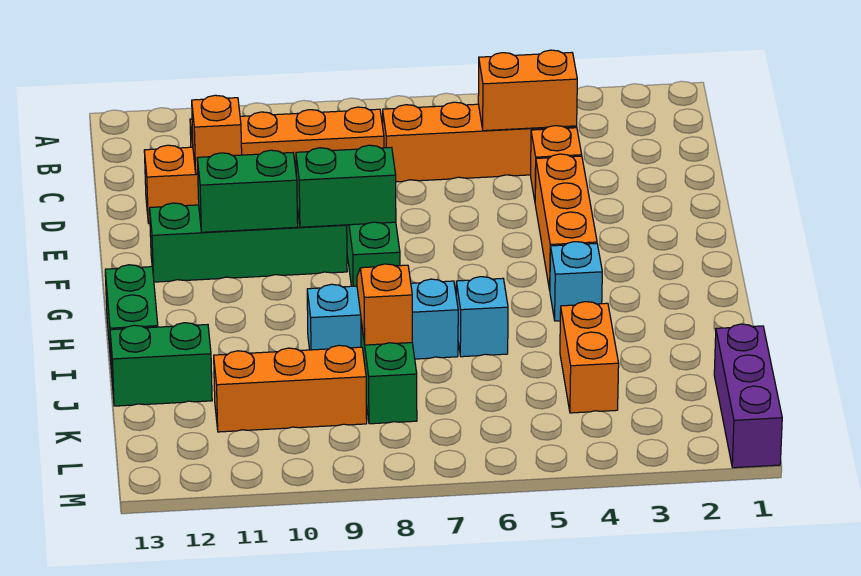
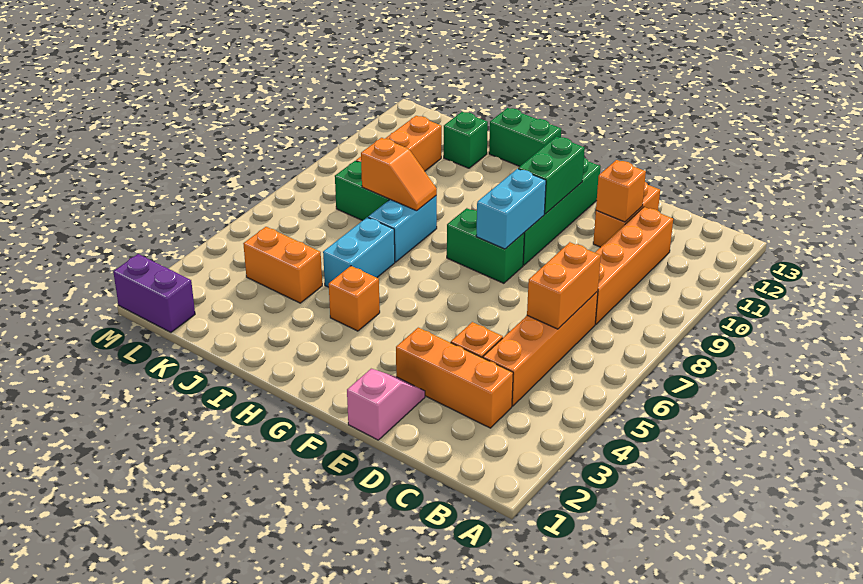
orange 1x2 brick [478,50,577,131] -> orange 1x2 brick moved to [527,242,601,329]
none -> pink 1x2 slope [347,369,425,440]
orange 1x3 brick [535,154,597,290] -> orange 1x3 brick moved to [396,328,513,428]
green 1x2 brick [296,145,396,227] -> cyan 1x2 brick [476,169,546,249]
cyan 1x1 brick [550,242,602,321] -> orange 1x1 brick [329,266,380,331]
cyan 1x1 brick [456,277,508,357] -> cyan 1x2 brick [323,217,395,287]
cyan 1x3 brick [307,279,458,359] -> cyan 1x2 brick [368,196,437,262]
green 1x2 brick [110,323,212,406] -> green 1x1 brick [444,112,488,168]
purple 1x3 brick [714,324,782,468] -> purple 1x2 brick [113,254,195,332]

